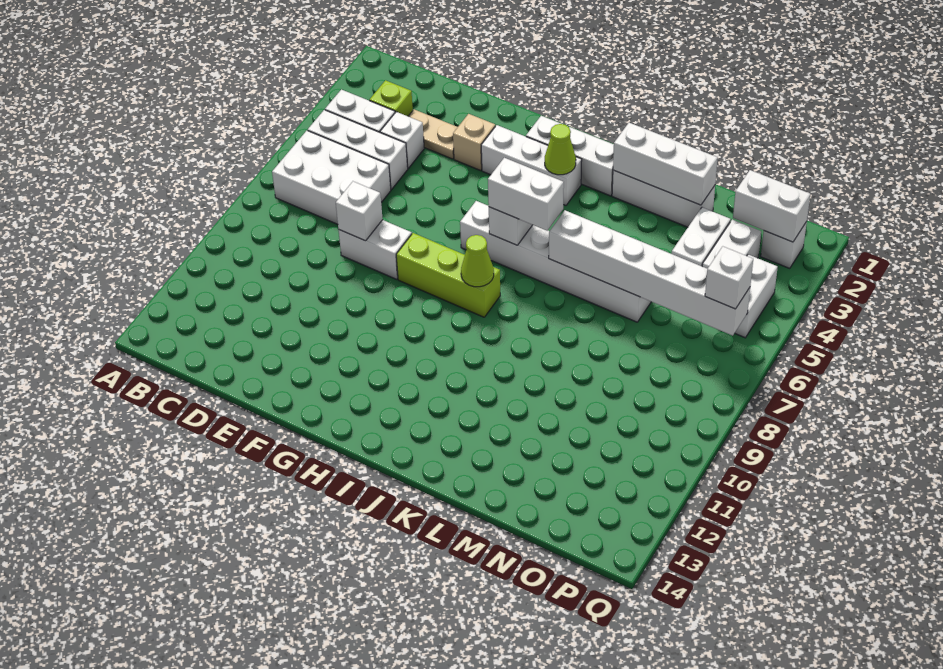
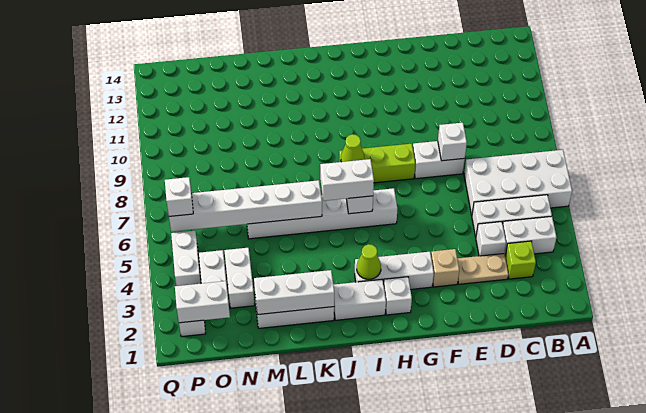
white 2x3 brick [272,131,391,224] -> white 2x4 brick [464,150,572,215]

